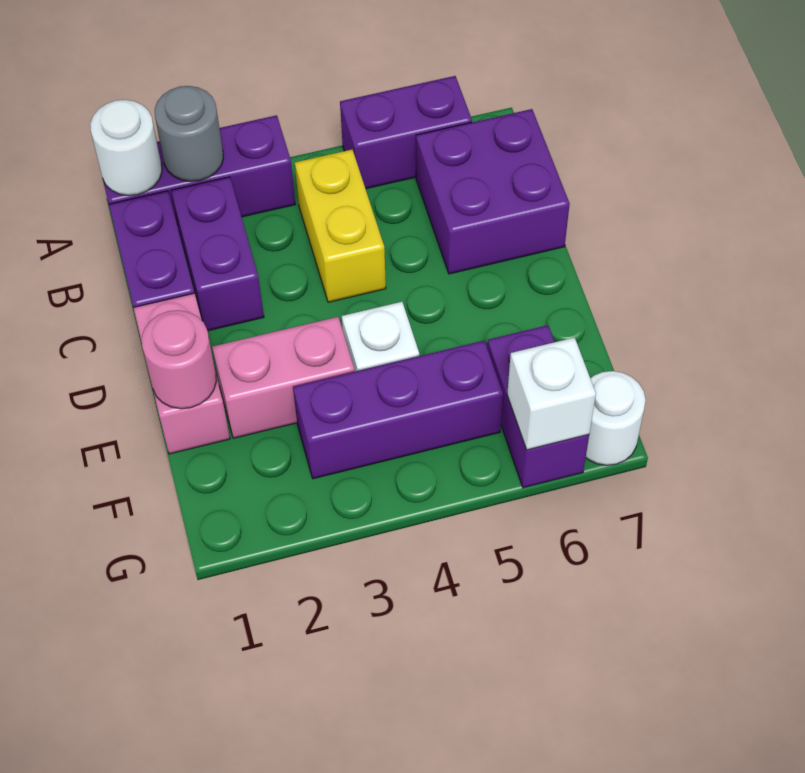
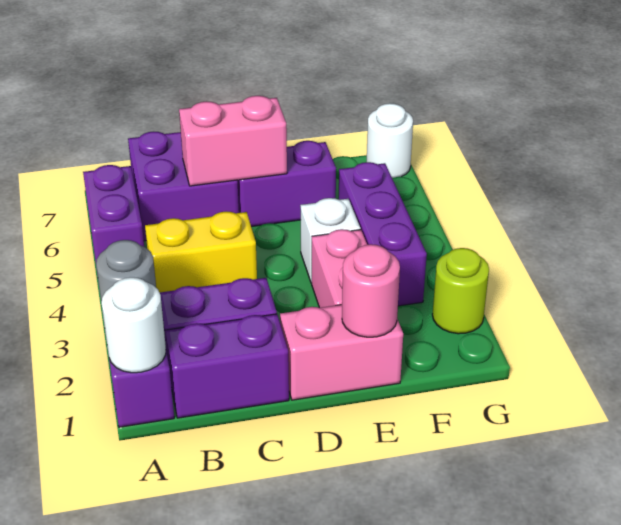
none -> pink 1x2 brick [179,96,287,186]
purple 1x2 brick [487,325,589,488] -> purple 1x2 brick moved to [237,141,336,227]
none -> lime 1x1 round brick [432,248,489,334]
white 1x1 brick [507,338,596,450] -> none

